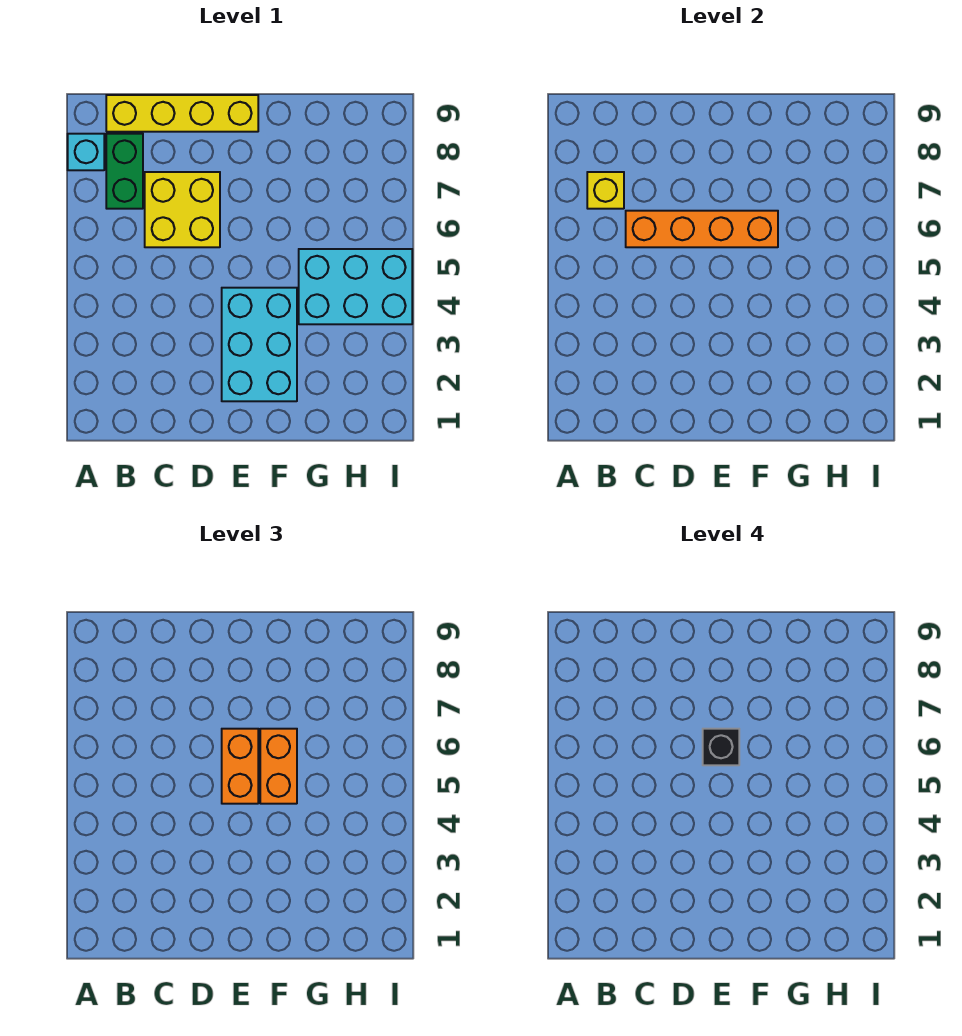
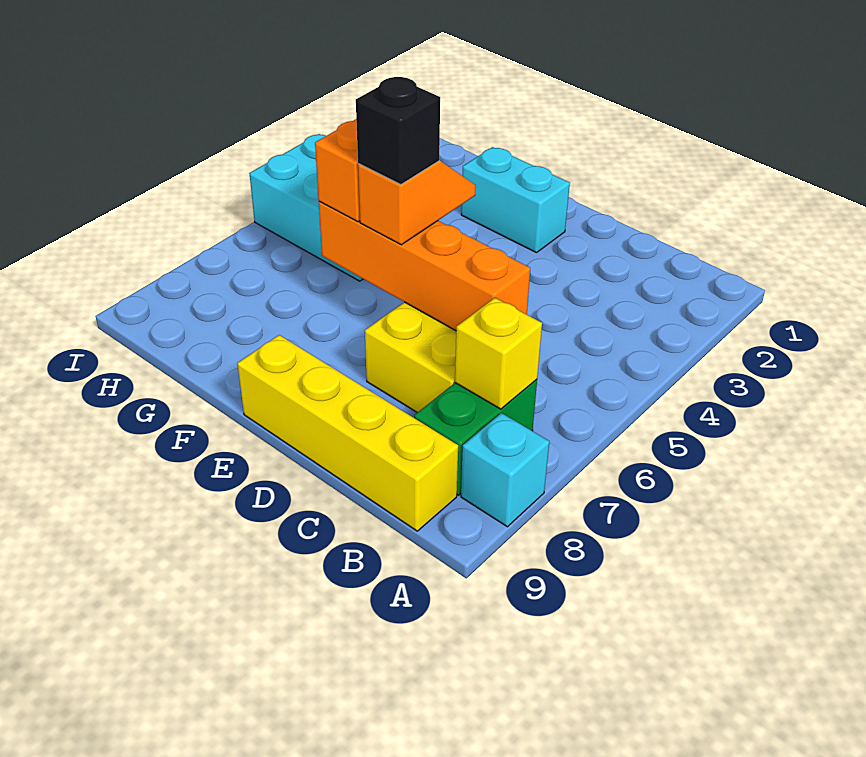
cyan 2x3 brick [222,288,297,401] -> cyan 1x2 brick [461,147,570,253]
orange 1x2 brick [222,729,258,804] -> orange 1x2 slope [358,160,476,245]

